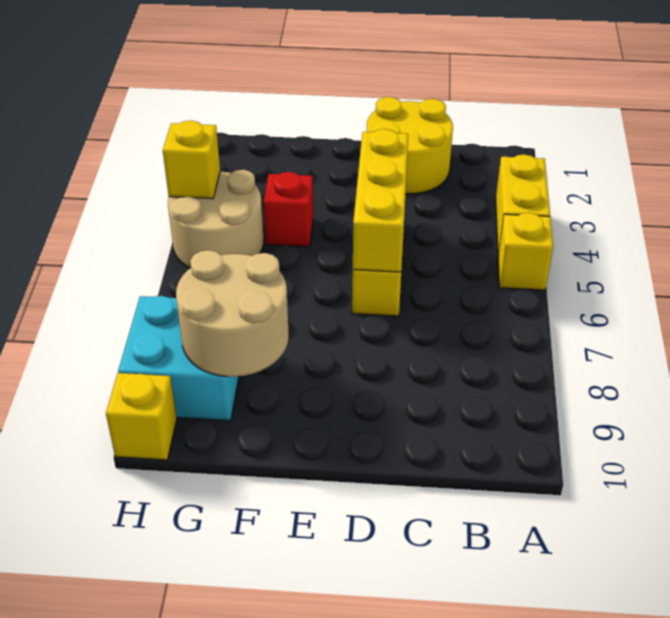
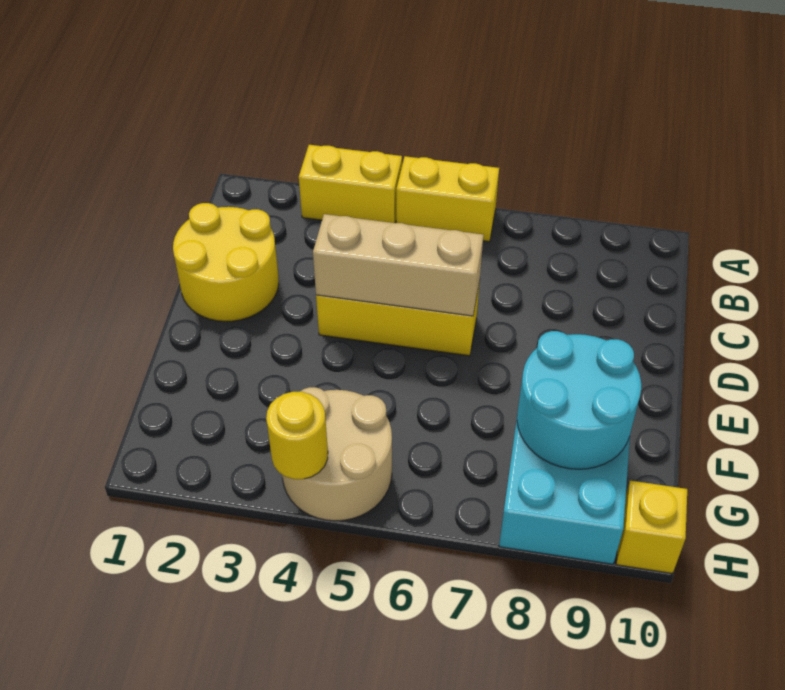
yellow 1x1 brick [498,213,553,290] -> yellow 1x2 brick [396,156,499,242]
yellow 1x3 brick [353,129,408,272] -> tan 1x3 brick [313,214,483,316]
red 1x1 brick [263,172,313,247] -> none
tan 2x2 round brick [176,250,289,377] -> cyan 2x2 round brick [517,331,641,469]
yellow 1x1 brick [163,121,220,199] -> yellow 1x1 round brick [266,392,328,479]

